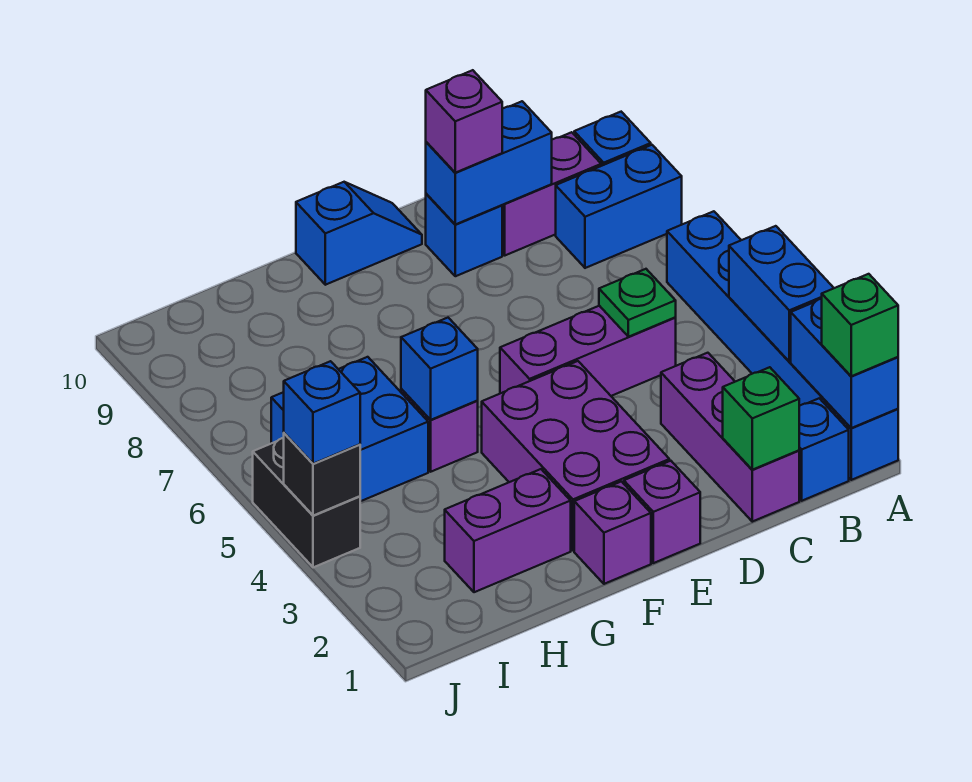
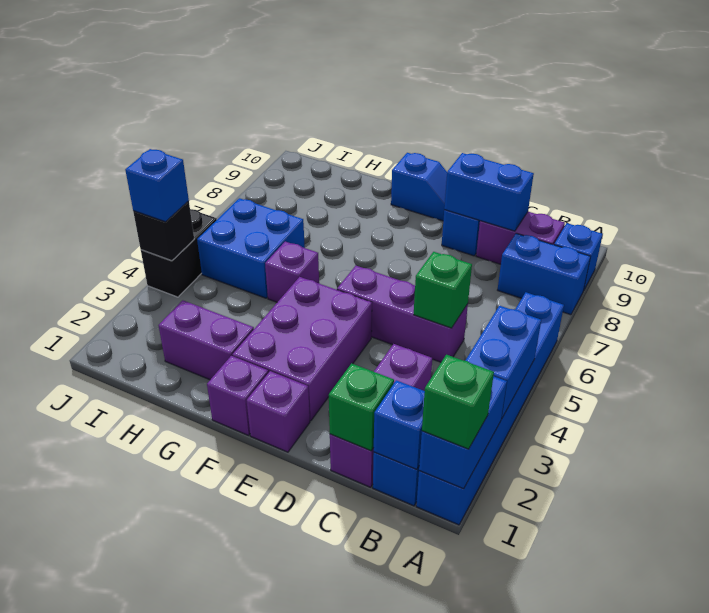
green 1x1 plate [599,269,676,337] -> green 1x1 brick [414,252,472,328]
purple 1x1 brick [426,70,502,173] -> none
blue 1x1 brick [401,318,478,420] -> blue 1x1 brick moved to [374,380,425,469]

